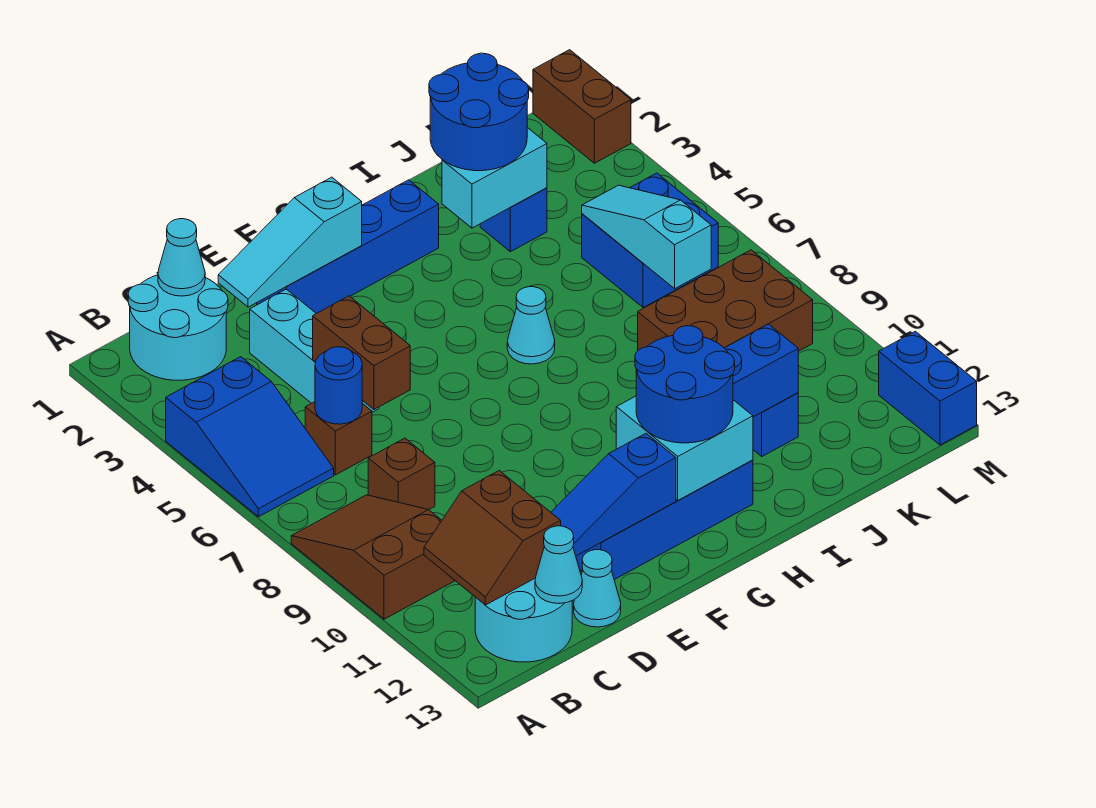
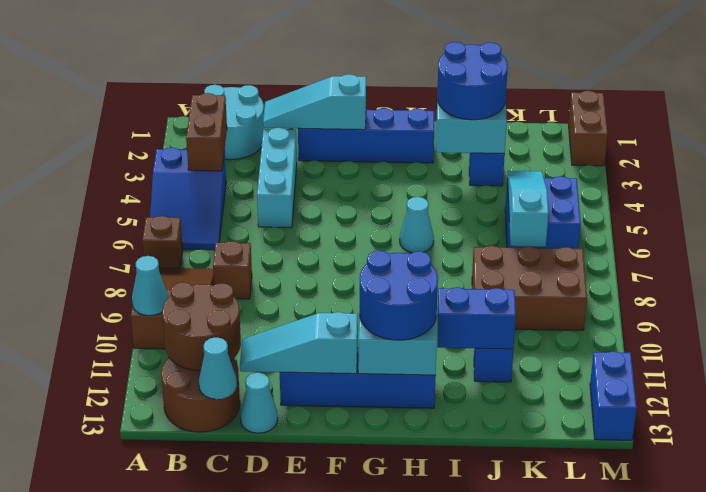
brown 2x2 slope [424,471,561,605] -> brown 2x2 round brick [162,282,241,371]
cyan 2x2 round brick [475,578,572,662] -> brown 2x2 round brick [161,358,240,432]
cyan 1x1 cone [158,219,205,296] -> cyan 1x1 cone moved to [132,256,168,316]
brown 1x1 brick [305,402,372,475] -> brown 1x1 brick moved to [142,216,183,268]
blue 1x1 round brick [315,347,362,424] -> none
brown 1x2 brick [313,296,410,409] -> brown 1x2 brick moved to [186,93,227,171]
blue 1x3 slope [551,434,676,556] -> cyan 1x3 slope [240,312,358,374]

